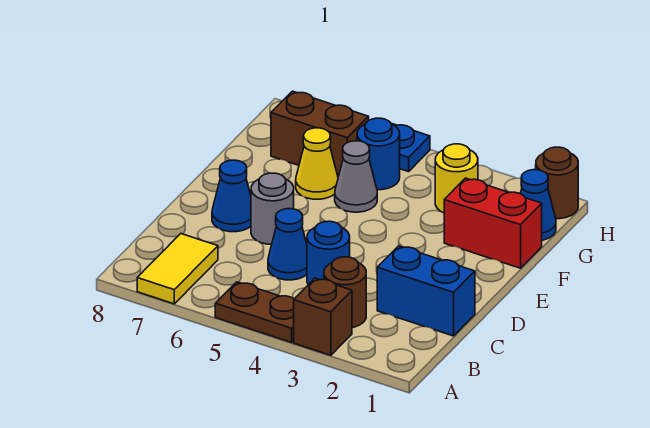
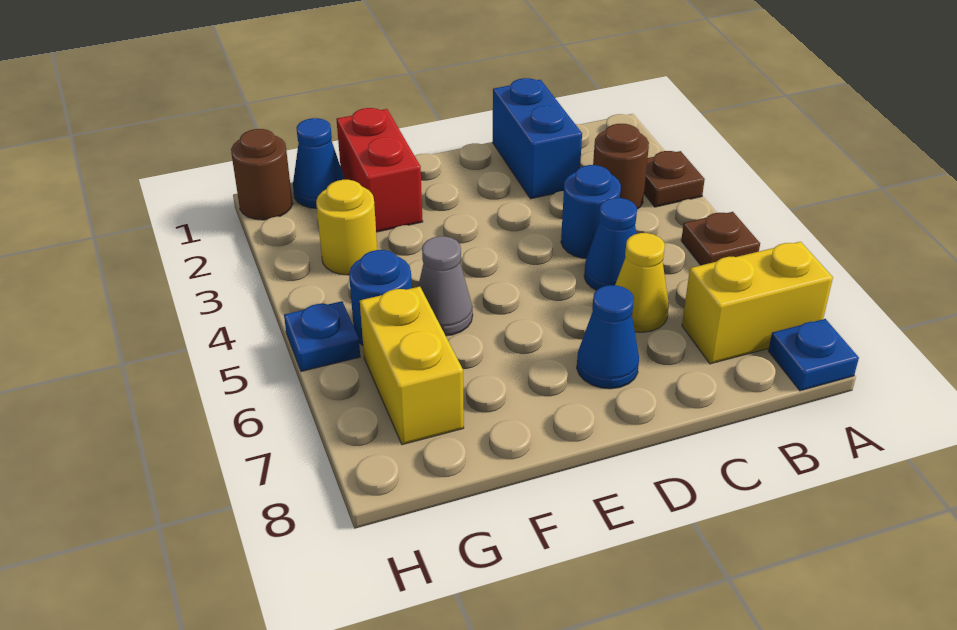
brown 1x1 brick [294,278,352,355] -> brown 1x1 plate [644,151,705,207]
brown 1x2 plate [215,282,294,342] -> brown 1x1 plate [681,212,760,265]
yellow 1x2 tile [137,234,218,304] -> yellow 1x2 brick [682,242,833,364]
none -> blue 1x1 plate [768,319,859,391]
grey 1x1 round brick [251,173,294,245] -> none
yellow 1x1 cone [296,128,338,199] -> yellow 1x1 cone moved to [615,233,669,332]
brown 1x2 brick [271,91,369,177] -> yellow 1x2 brick [360,287,464,445]

